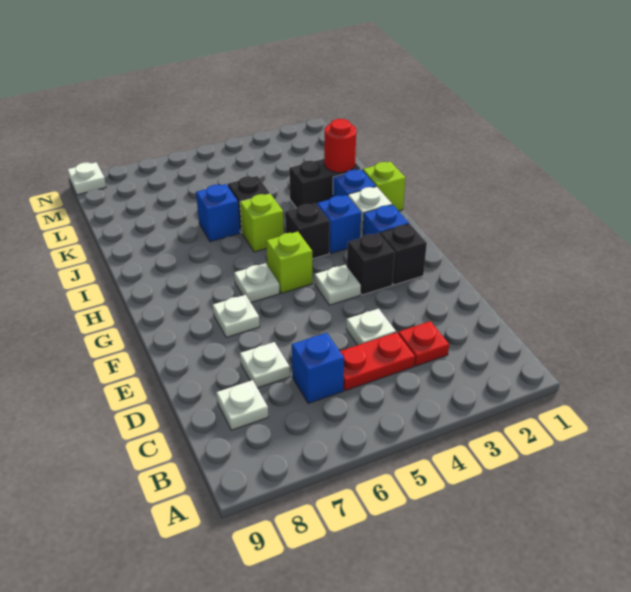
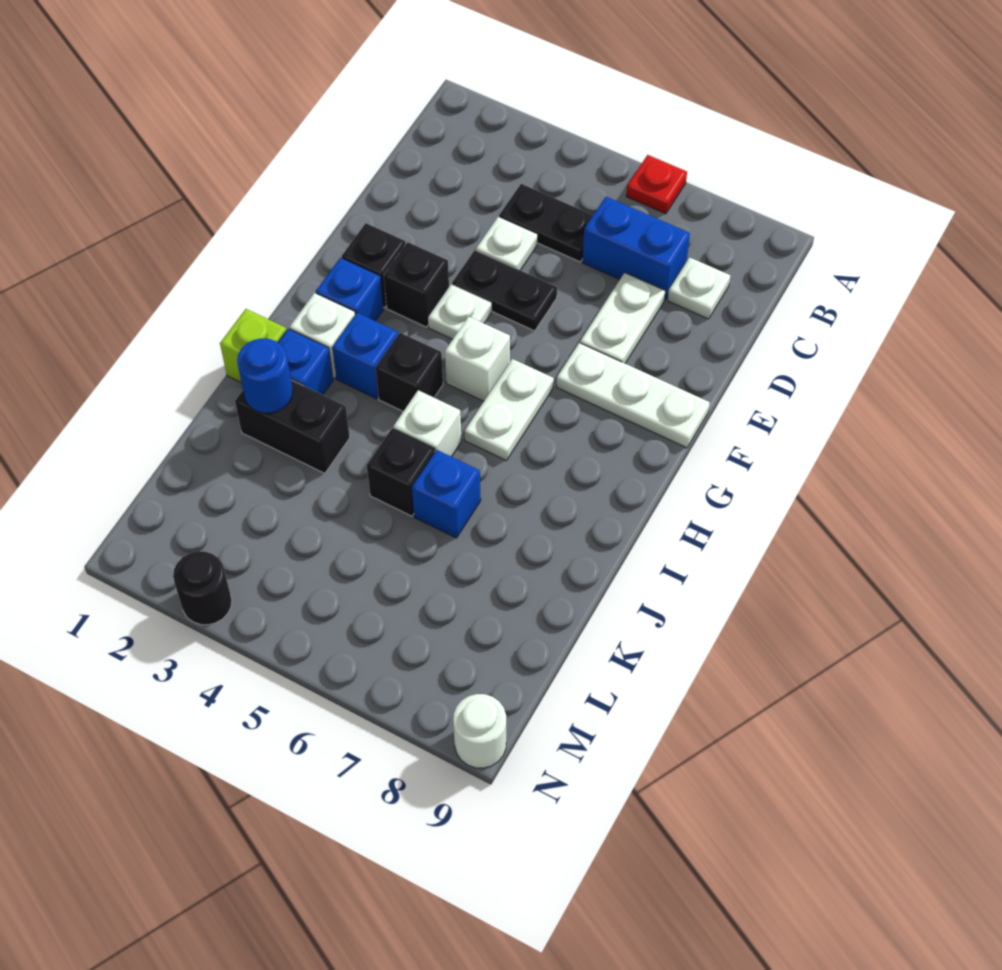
red 1x1 plate [398,321,449,366] -> red 1x1 plate moved to [626,155,687,214]
red 1x2 plate [340,332,415,391] -> black 1x2 plate [499,184,593,262]
blue 1x1 brick [292,333,344,404] -> blue 1x2 brick [582,197,690,299]
white 1x1 plate [240,342,290,388] -> white 1x2 plate [580,273,665,363]
none -> black 1x2 plate [452,250,557,331]
white 1x1 plate [213,295,260,337] -> white 1x3 plate [557,343,710,448]
lime 1x1 brick [266,232,312,293] -> white 1x1 brick [445,317,510,401]
white 1x1 plate [234,263,279,302] -> white 1x2 plate [464,359,554,461]
lime 1x1 brick [240,194,284,252] -> white 1x1 brick [393,390,462,457]
red 1x1 round brick [324,119,356,173] -> blue 1x1 round brick [237,339,293,413]
none -> black 1x1 round brick [173,551,232,625]
white 1x1 plate [67,162,106,195] -> white 1x1 round brick [453,694,506,768]

